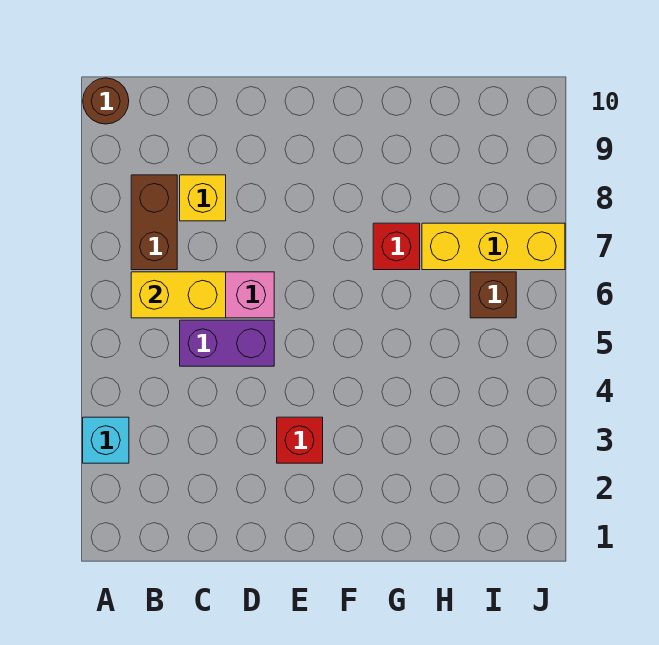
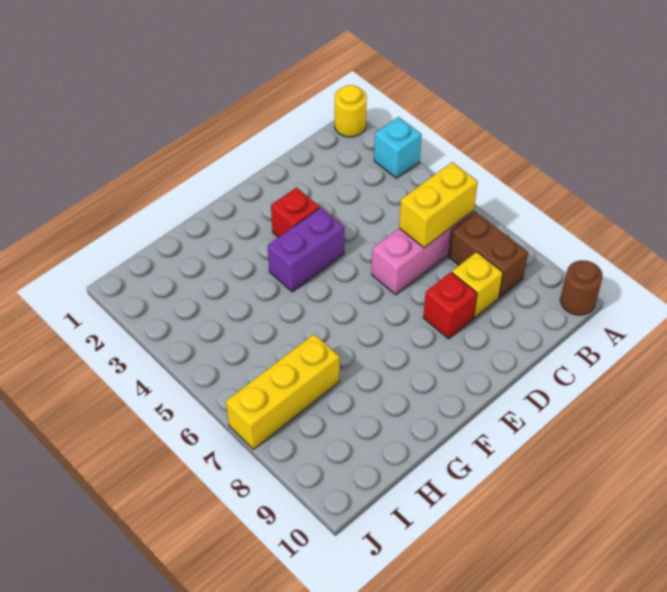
none -> yellow 1x1 round brick [335,85,367,137]
purple 1x2 brick [180,320,274,366] -> purple 1x2 brick moved to [268,208,345,292]
red 1x1 brick [373,223,420,270] -> red 1x1 brick moved to [423,272,477,339]
brown 1x1 brick [470,272,516,318] -> none

